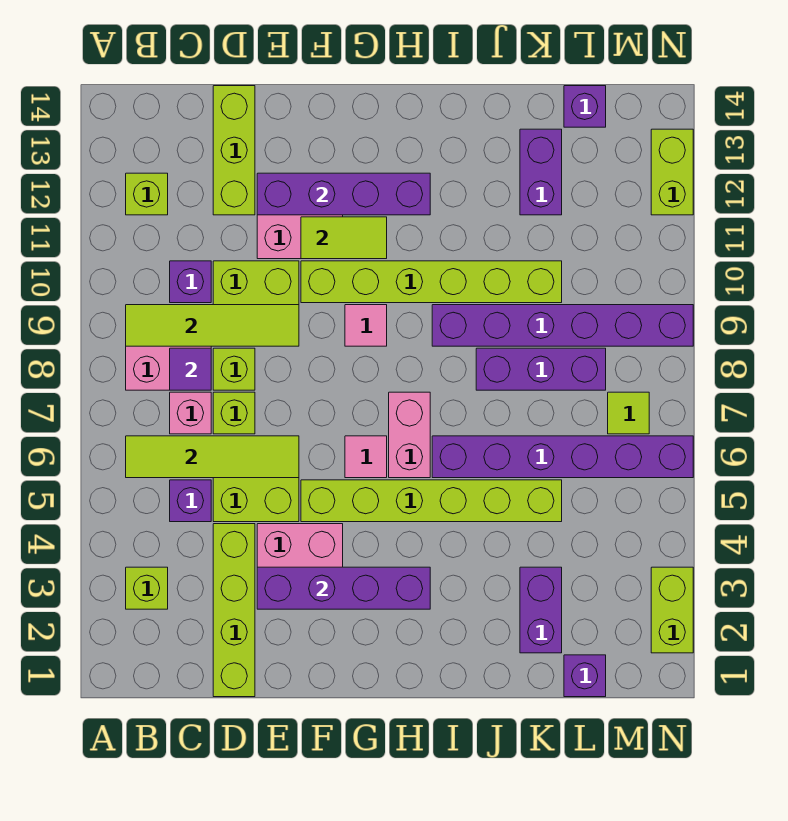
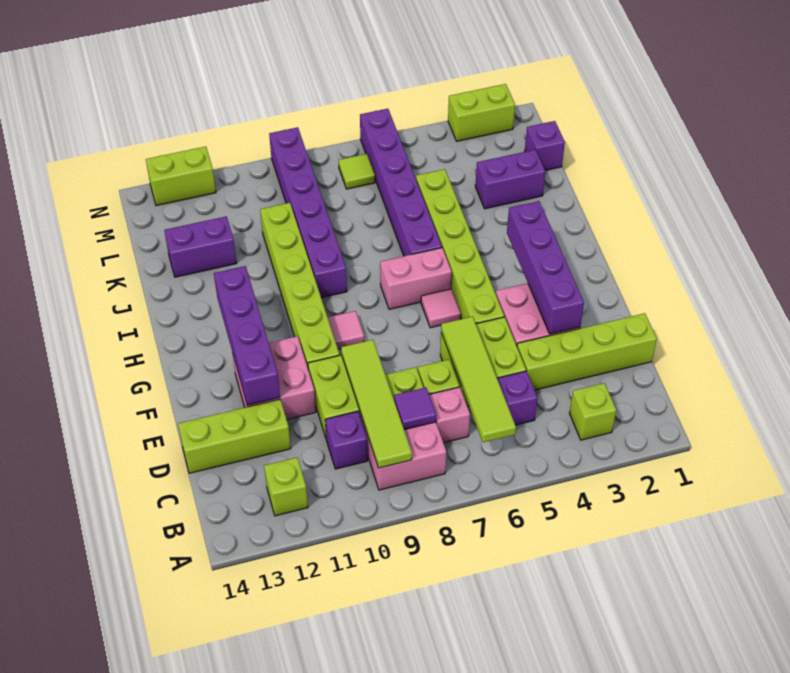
lime 1x2 tile [301,217,387,259] -> none
purple 1x3 brick [476,348,606,390] -> none
purple 1x1 brick [564,86,606,127] -> none

